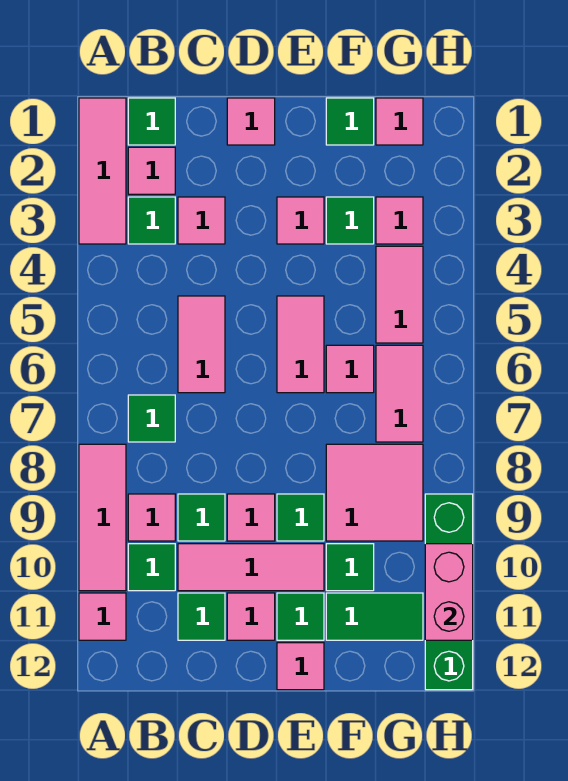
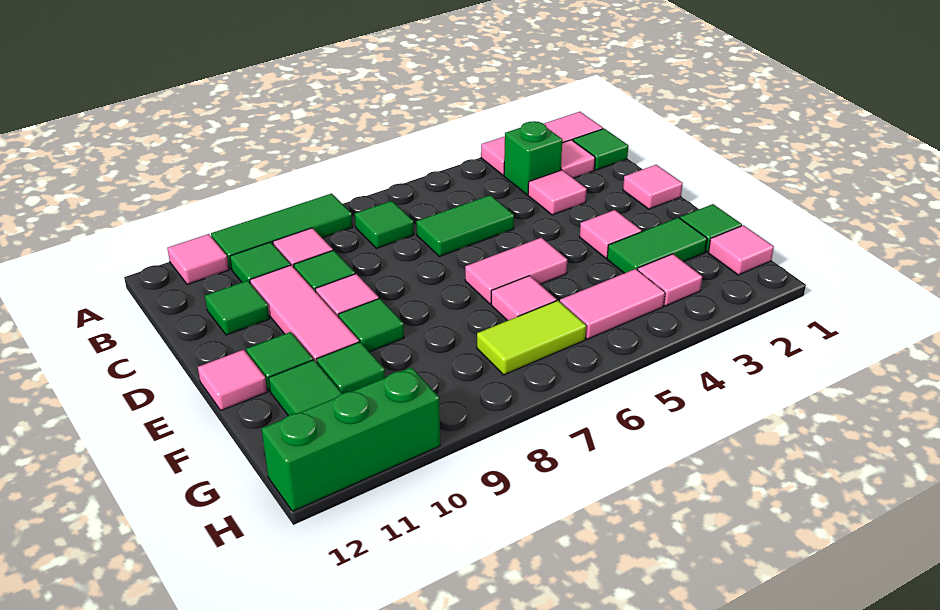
pink 1x3 tile [79,444,126,591] -> green 1x3 tile [211,194,353,269]
green 1x1 tile [128,197,175,244] -> green 1x1 brick [504,121,562,195]
pink 1x2 tile [178,296,225,393] -> green 1x2 tile [416,195,514,256]
pink 1x1 tile [227,593,275,640] -> none
green 1x1 tile [326,197,374,244] -> green 1x2 tile [607,218,707,273]
pink 2x2 tile [326,444,423,541] -> none
pink 1x2 tile [376,345,423,442] -> lime 1x2 tile [477,301,586,375]
green 1x4 brick [425,494,473,690] -> green 1x3 brick [262,367,440,511]
pink 1x2 brick [425,544,473,640] -> none

